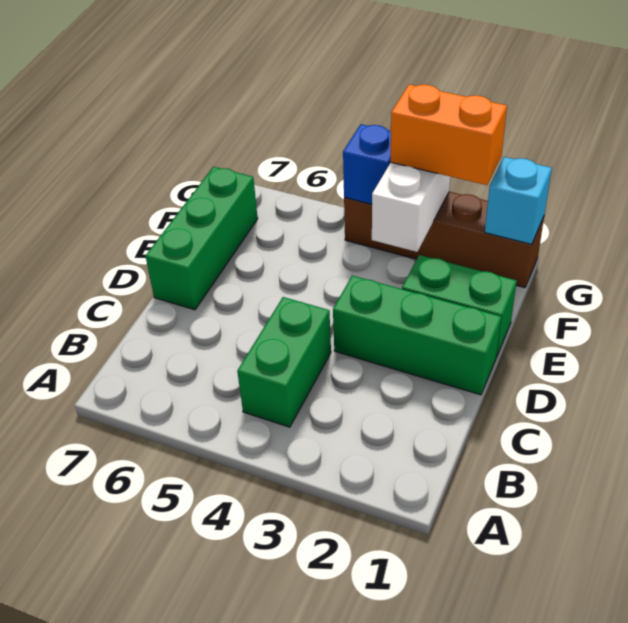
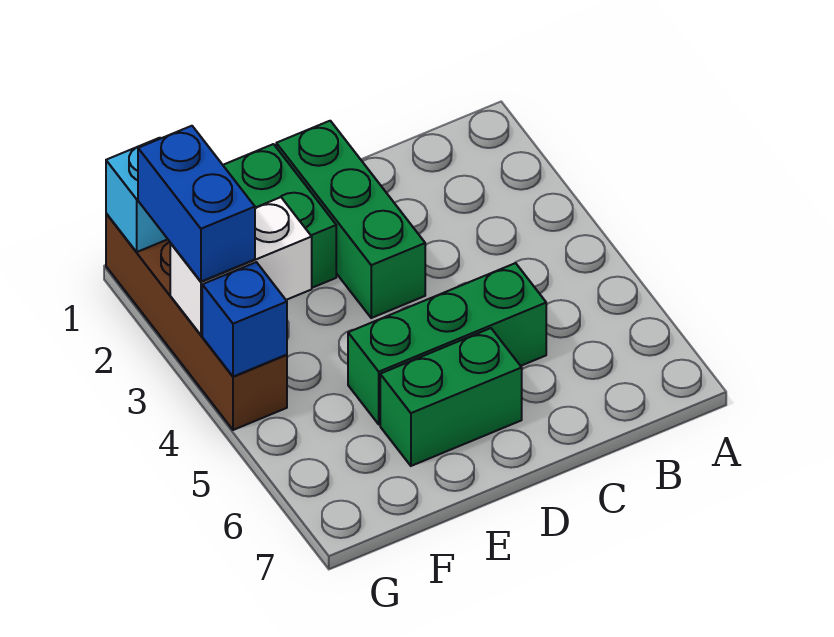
green 1x2 brick [237,297,331,427] -> green 1x2 brick moved to [380,328,522,466]
green 1x3 brick [145,167,258,310] -> green 1x3 brick moved to [348,263,546,424]
orange 1x2 brick [390,85,507,185] -> blue 1x2 brick [138,126,255,282]

